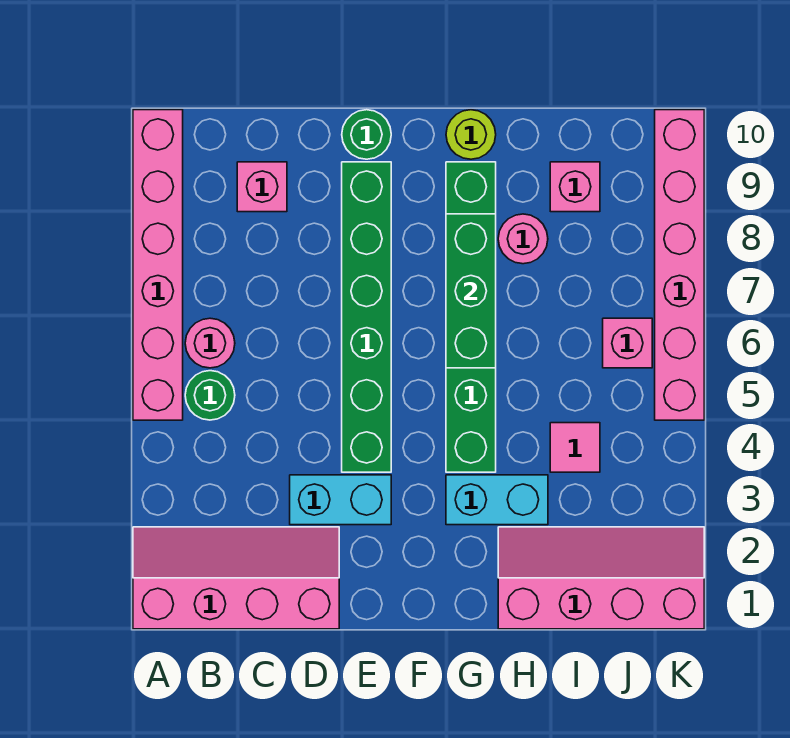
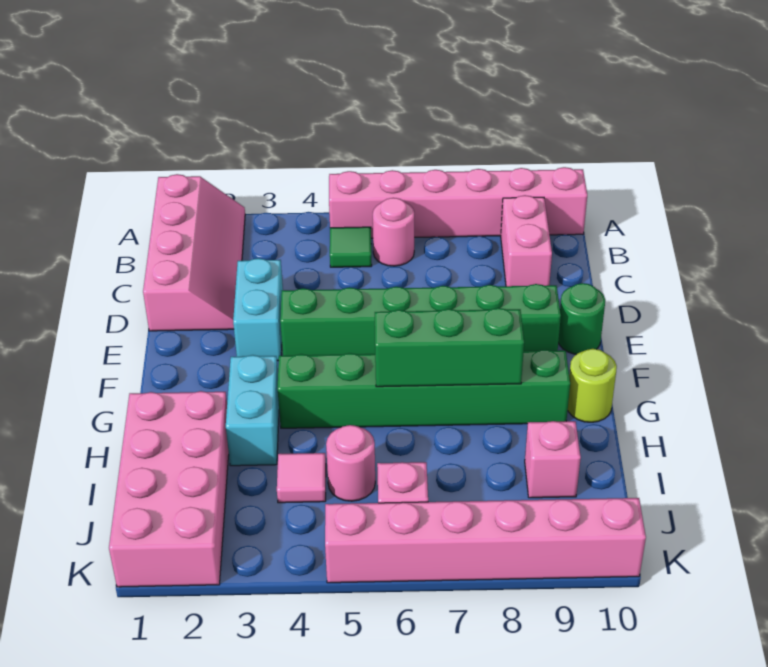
green 1x1 round brick [185,371,235,420] -> green 1x1 tile [330,227,372,267]
pink 1x1 brick [237,162,287,212] -> pink 1x2 brick [501,195,552,286]
pink 2x4 slope [498,527,704,629] -> pink 2x4 brick [109,391,229,587]
pink 1x1 round brick [498,214,548,264] -> pink 1x1 round brick moved to [326,425,375,501]

